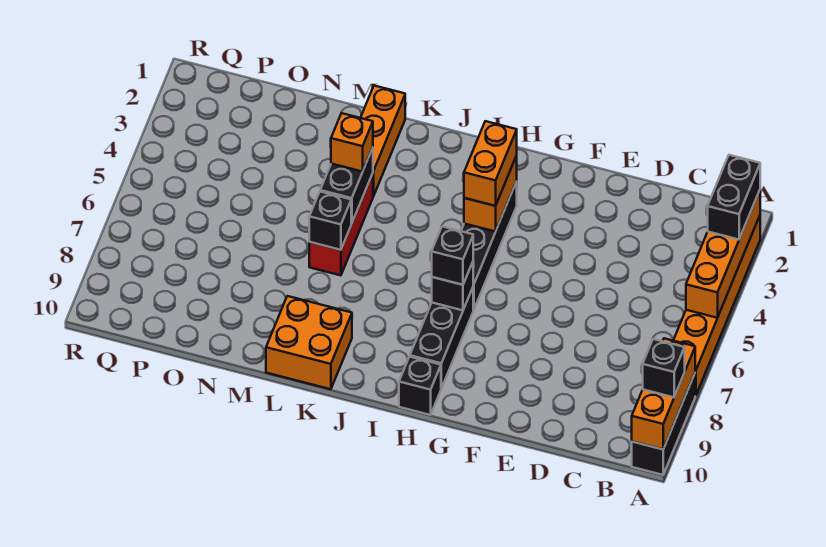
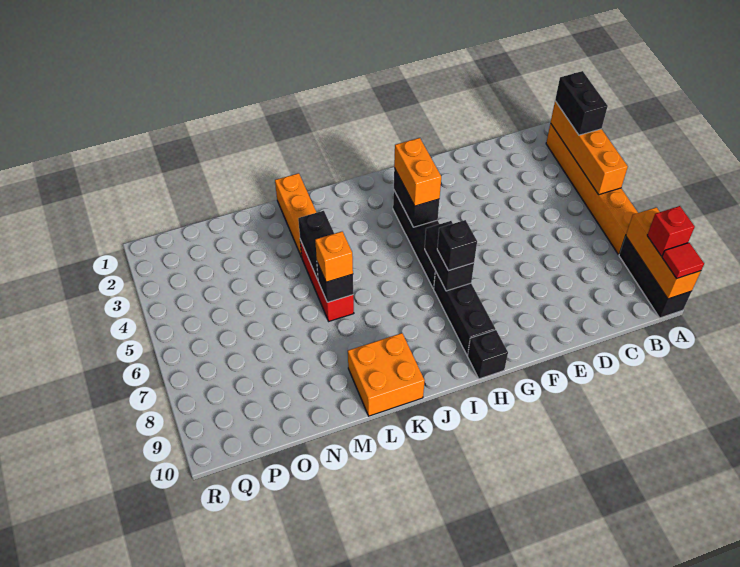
black 1x1 brick [643,339,685,397] -> red 1x1 brick [647,206,695,256]
none -> red 1x1 tile [662,243,704,279]
orange 1x2 brick [464,156,517,232] -> black 1x2 brick [394,168,439,227]
black 1x1 brick [432,262,473,310] -> black 1x2 brick [425,221,474,291]
orange 1x1 brick [331,113,373,172] -> orange 1x1 brick moved to [315,232,353,282]

